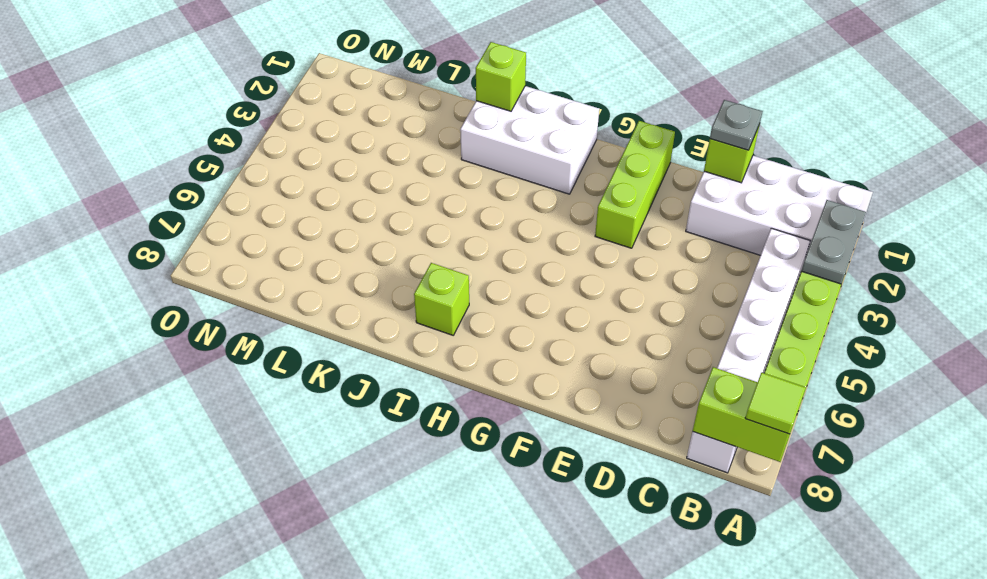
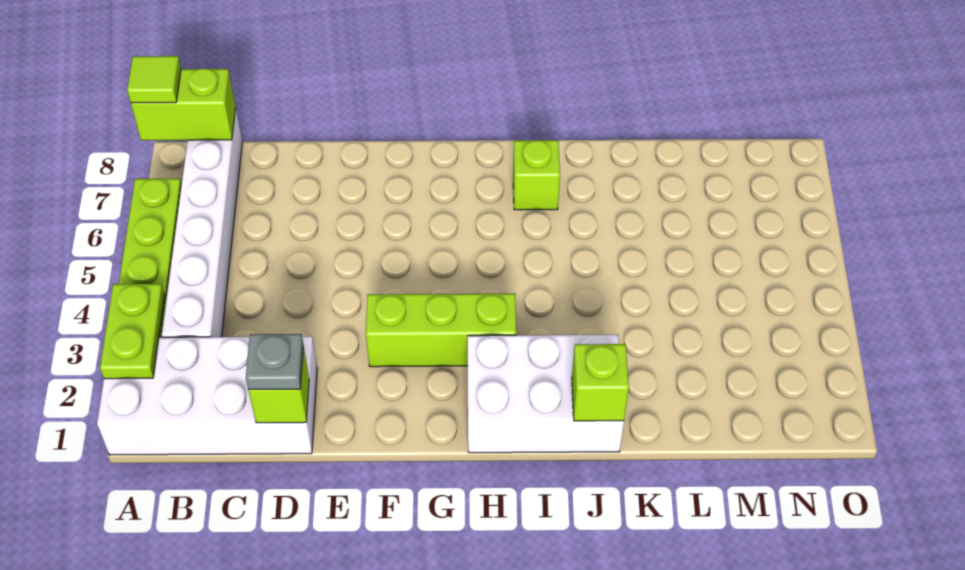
grey 1x2 plate [802,200,866,284] -> lime 1x2 plate [100,284,164,379]
lime 1x3 brick [595,121,675,248] -> lime 1x3 brick turned to [366,294,516,367]

